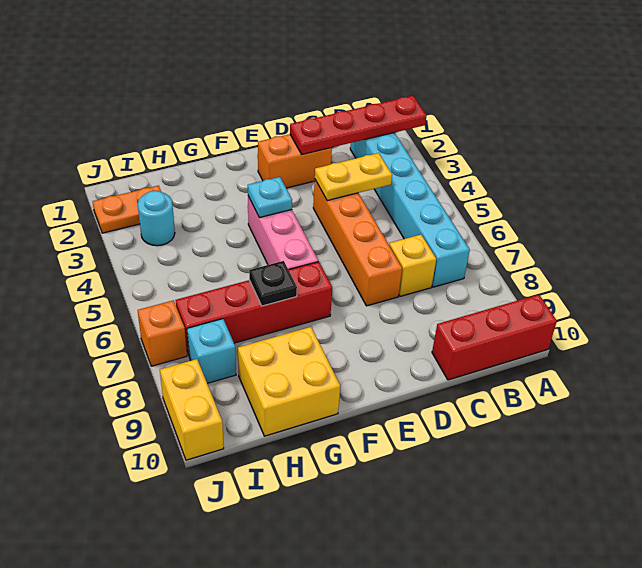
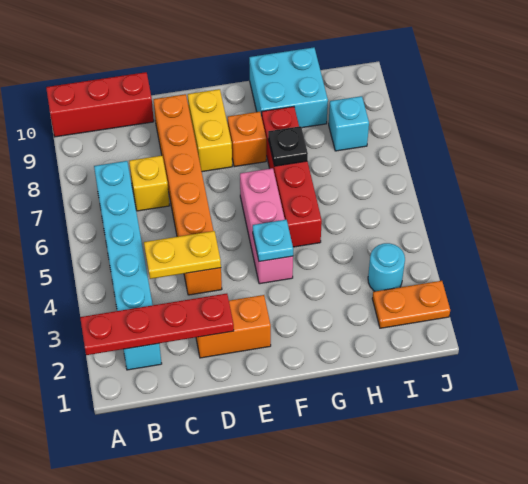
orange 1x4 brick [313,180,402,306] -> orange 1x6 brick [154,94,222,295]
red 1x4 brick [176,262,332,355] -> red 1x4 brick turned to [262,107,322,247]
yellow 2x2 brick [238,327,340,436] -> cyan 2x2 brick [249,47,328,128]
orange 1x1 brick [138,300,187,366] -> orange 1x1 brick moved to [228,112,266,167]
yellow 1x2 brick [160,359,224,460] -> yellow 1x2 brick moved to [188,89,232,172]

